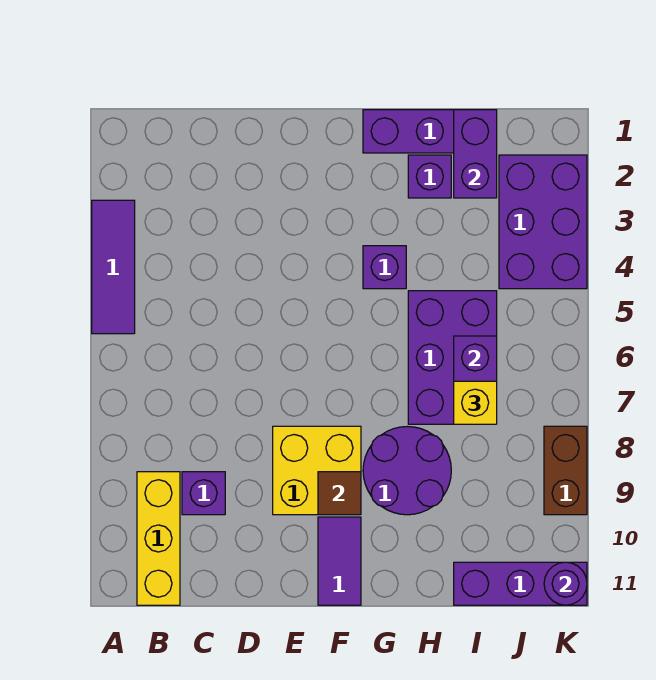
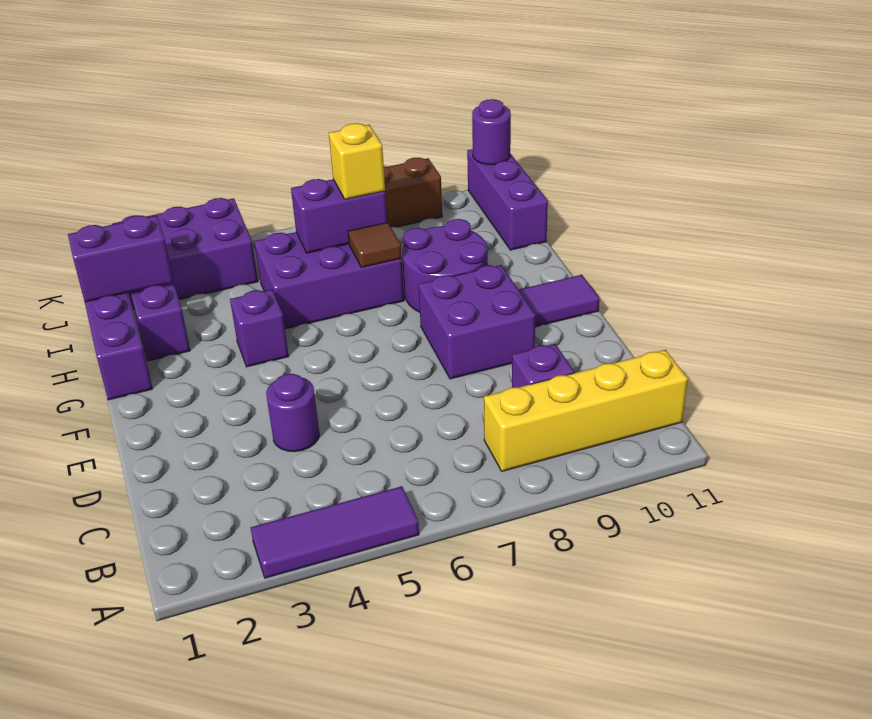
yellow 1x3 brick [137,472,180,605] -> yellow 1x4 brick [484,350,688,471]
none -> purple 1x1 round brick [266,374,319,452]
yellow 2x2 brick [273,426,361,515] -> purple 2x2 brick [419,265,535,379]
brown 1x1 tile [318,472,361,515] -> brown 1x1 tile moved to [348,222,402,268]

